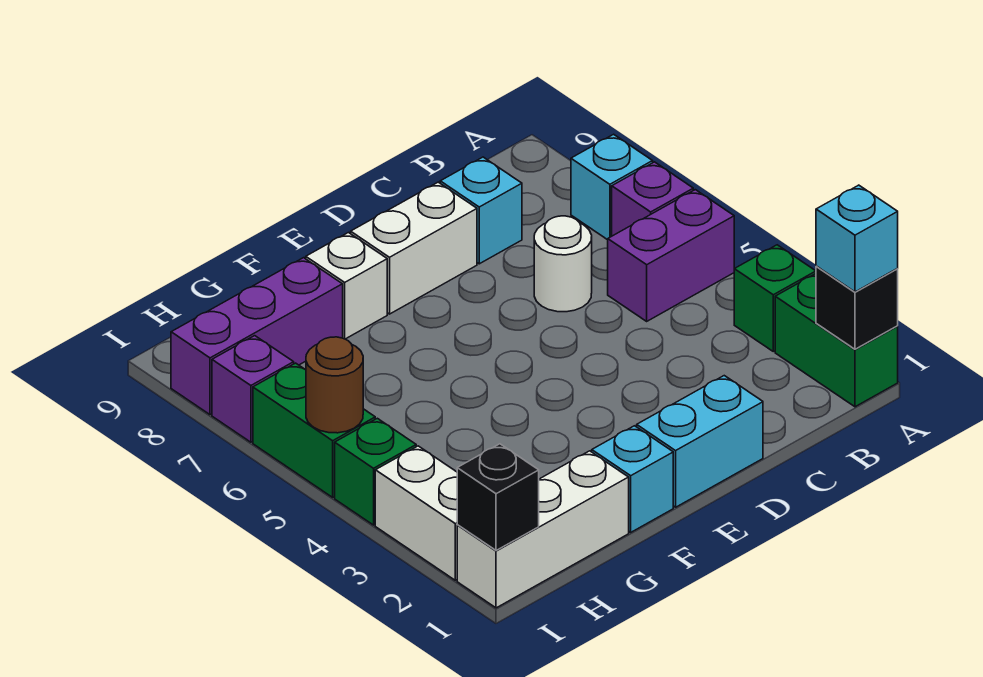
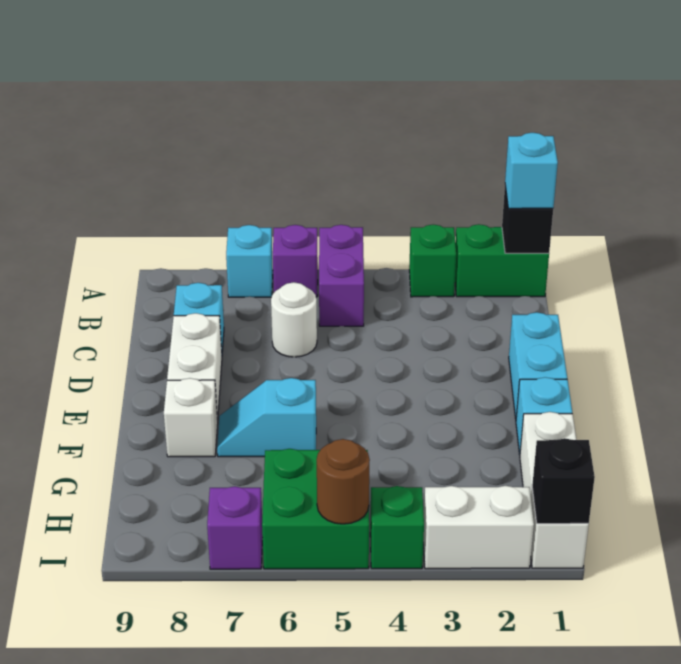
none -> cyan 1x2 slope [217,378,316,457]
purple 1x3 brick [171,258,343,415] -> none
green 1x2 brick [253,363,375,497] -> green 2x2 brick [262,449,369,569]

